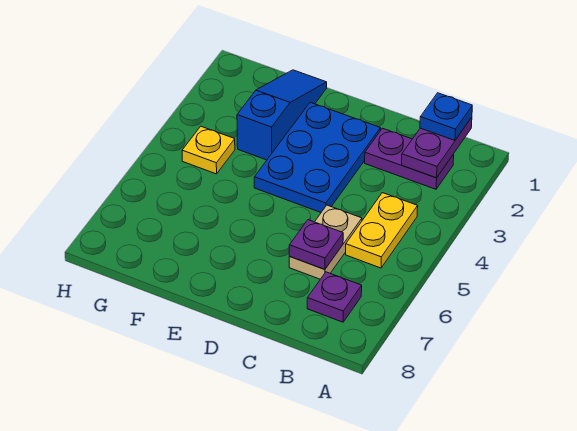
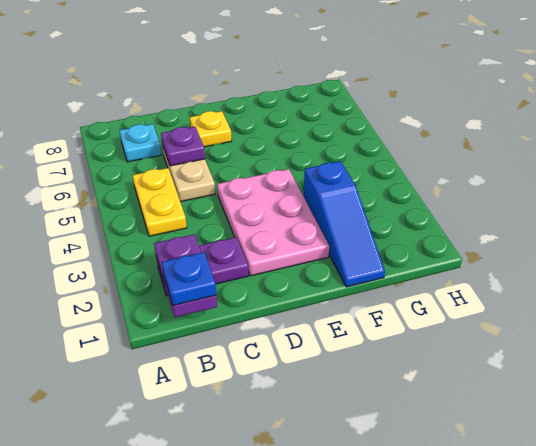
purple 1x1 plate [307,272,362,322] -> cyan 1x1 plate [119,124,161,162]
blue 2x3 plate [254,102,381,212] -> pink 2x3 plate [217,169,329,276]
yellow 1x1 plate [182,126,235,174] -> yellow 1x1 plate moved to [190,111,232,147]

